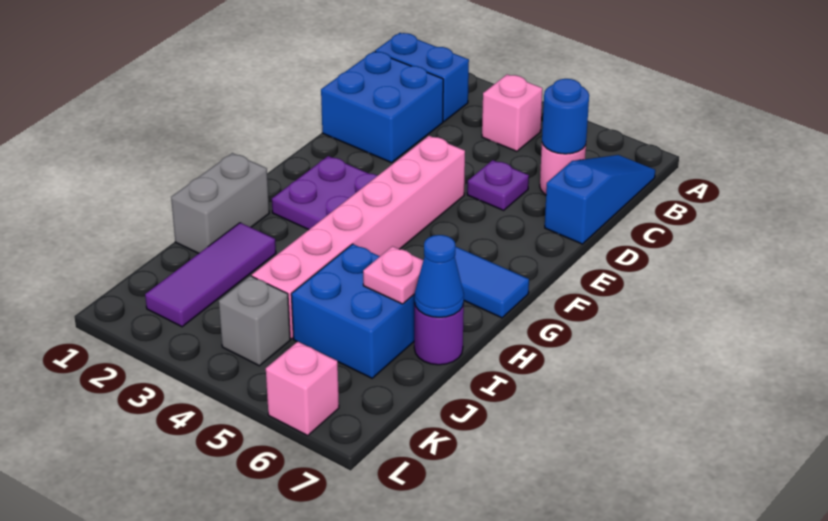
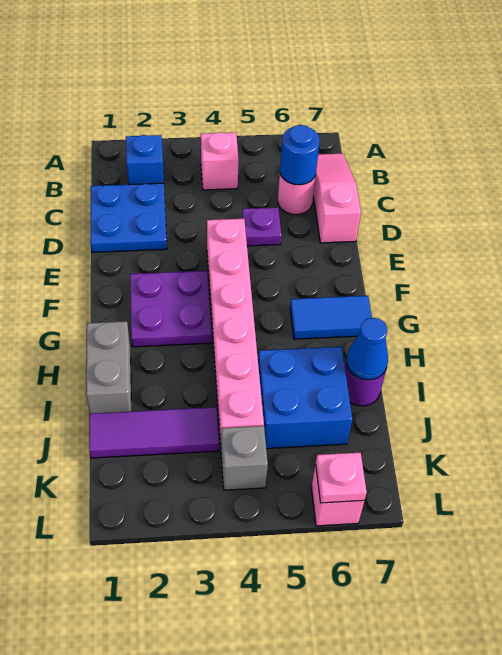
blue 1x2 brick [375,33,469,122] -> blue 1x1 brick [126,135,164,185]
blue 1x3 slope [545,155,655,244] -> pink 1x3 slope [313,154,361,243]
blue 2x2 brick [321,51,443,163] -> blue 2x2 plate [90,183,167,252]
purple 1x3 tile [145,223,276,327] -> purple 1x3 tile turned to [89,407,219,458]
pink 1x1 plate [363,246,423,304] -> pink 1x1 plate moved to [316,453,367,503]

